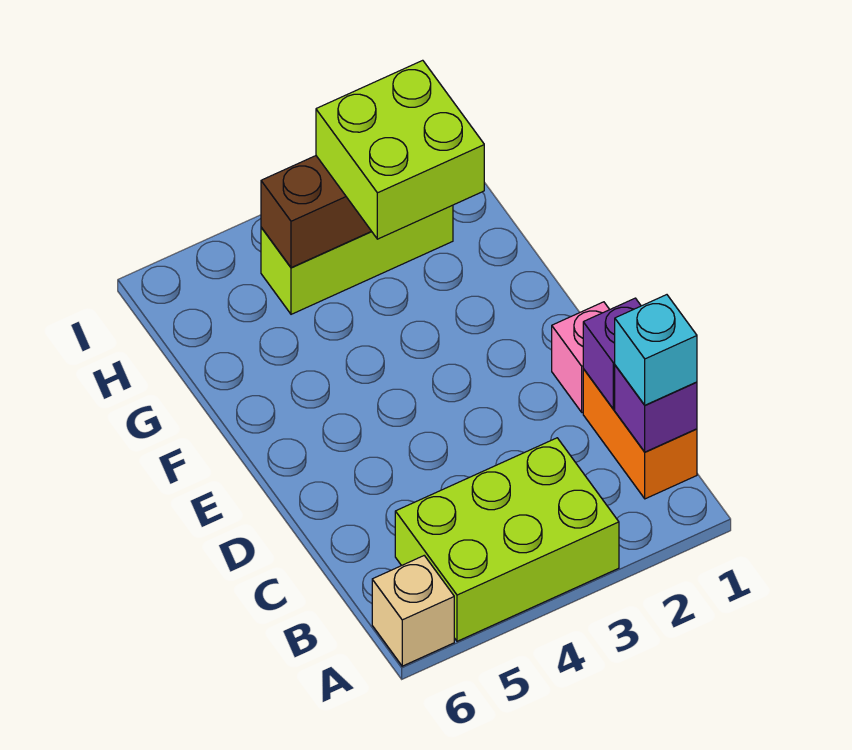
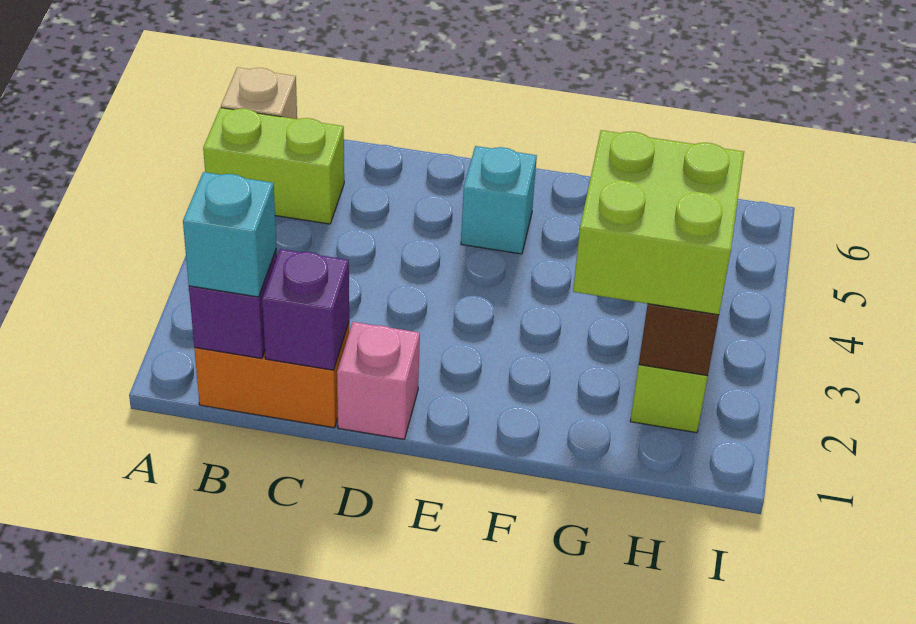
lime 2x3 brick [395,438,619,641] -> lime 1x2 brick [203,108,344,224]
none -> cyan 1x1 brick [461,146,537,254]

